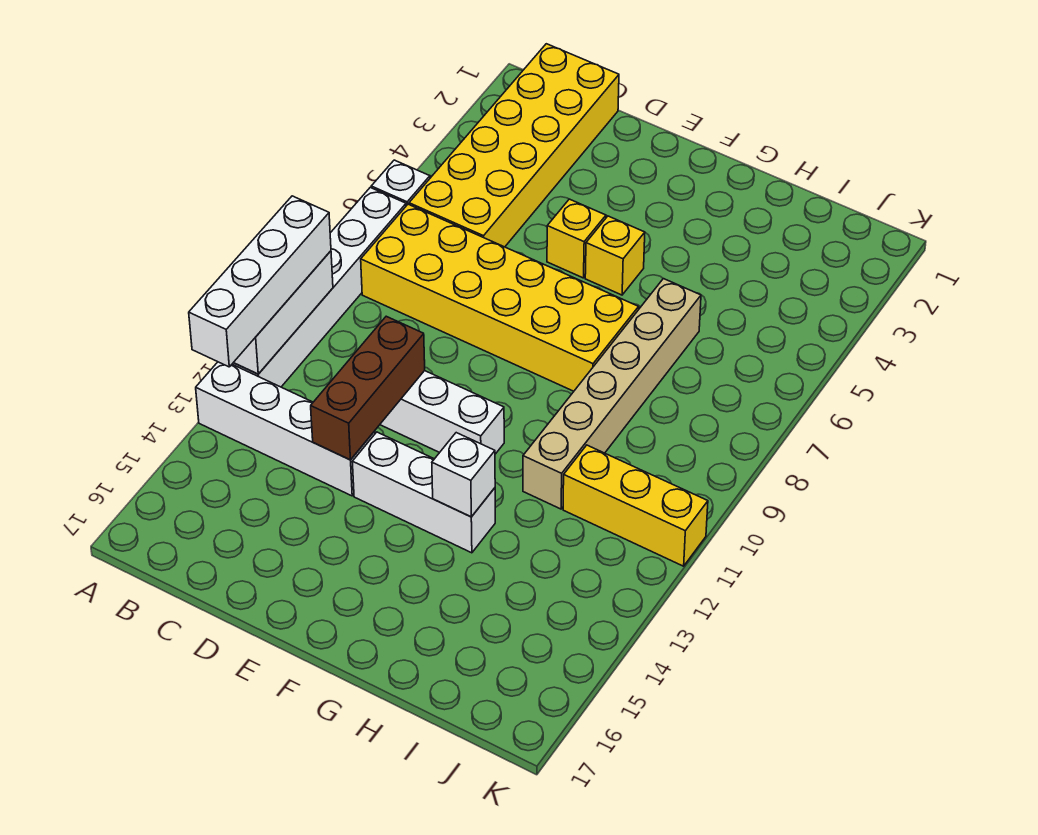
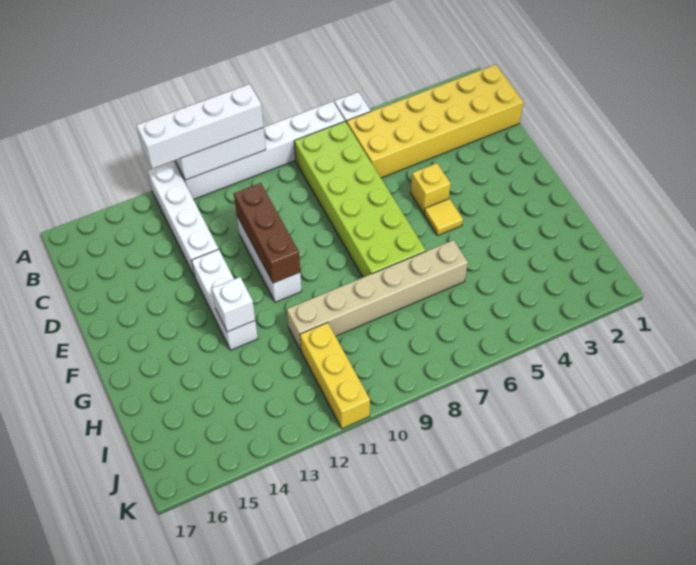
yellow 2x6 brick [361,204,639,391] -> lime 2x6 brick [294,121,426,277]
brown 1x3 brick [311,316,425,460] -> brown 1x3 brick turned to [234,183,300,283]
yellow 1x1 brick [585,216,645,295] -> yellow 1x1 tile [424,199,463,236]

